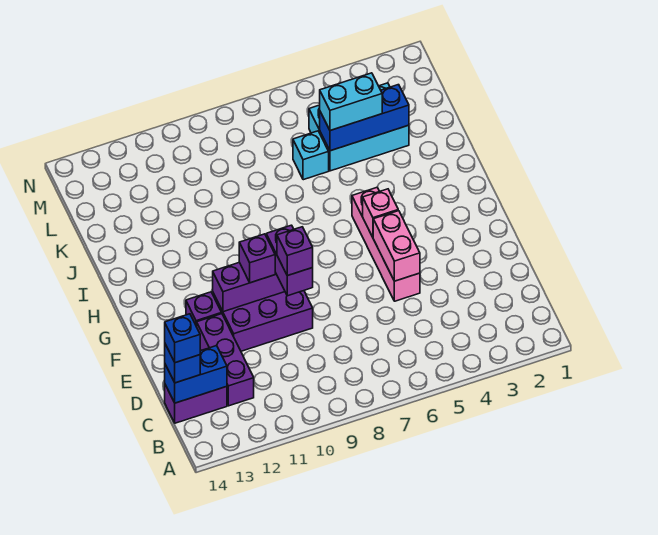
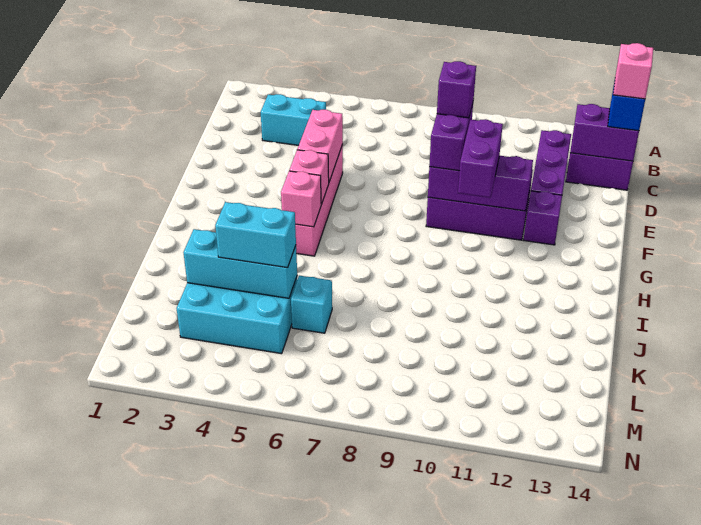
none -> cyan 1x2 brick [261,94,326,145]
blue 1x2 brick [165,346,227,403] -> purple 1x2 brick [570,104,639,161]
blue 1x1 brick [165,314,200,363] -> pink 1x1 brick [613,43,653,99]
purple 1x1 brick [239,234,275,283] -> purple 1x2 brick [458,119,503,198]
none -> pink 1x1 brick [281,171,321,227]
blue 1x3 brick [320,85,409,151] -> cyan 1x3 brick [184,229,297,298]

